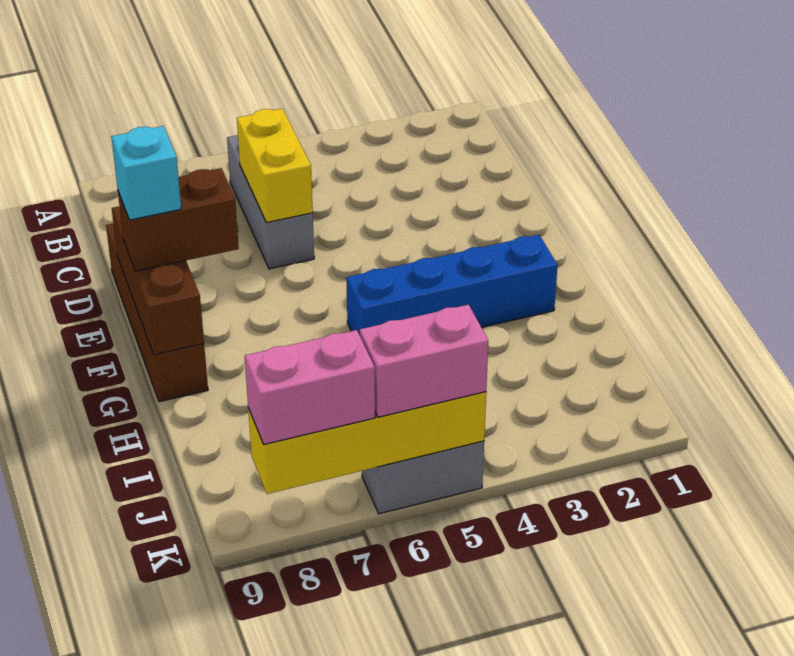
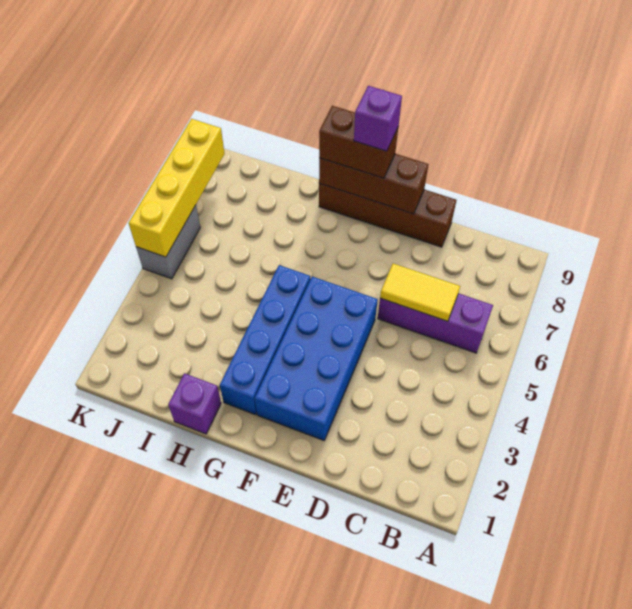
grey 1x3 brick [227,135,314,269] -> purple 1x3 brick [378,293,493,353]
yellow 1x2 brick [237,109,313,223] -> yellow 1x2 tile [380,264,460,321]
none -> blue 2x4 brick [255,277,378,440]
brown 1x2 brick [118,168,239,271] -> brown 1x2 brick turned to [319,106,398,178]
cyan 1x1 brick [111,126,181,220] -> purple 1x1 brick [354,86,402,151]
none -> purple 1x1 brick [168,373,221,434]
pink 1x2 brick [360,305,488,417] -> none
pink 1x2 brick [245,330,375,444] -> none

